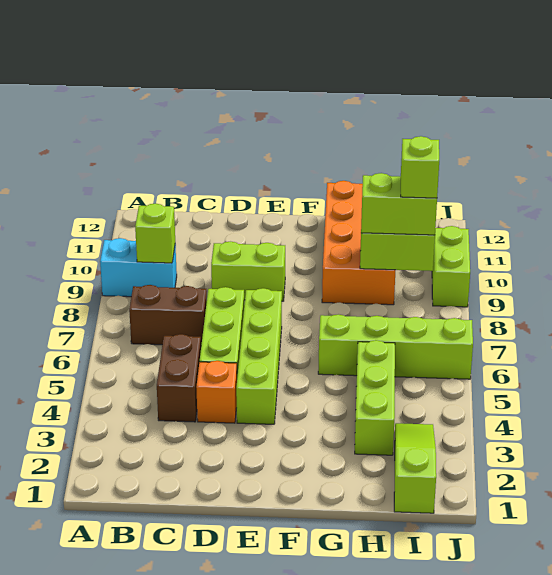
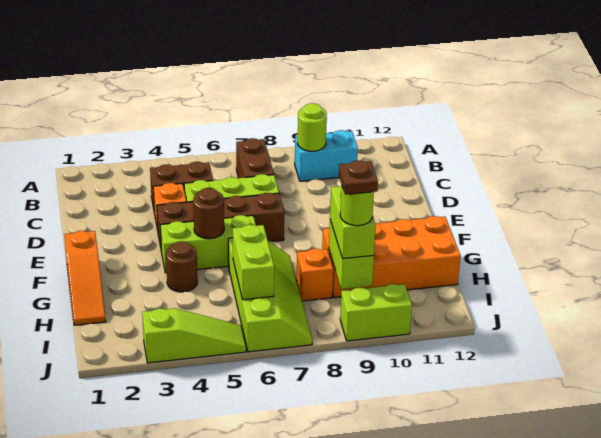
cyan 1x2 brick [100,238,177,297] -> cyan 1x2 brick turned to [295,130,358,181]
lime 1x1 brick [135,204,175,263] -> lime 1x1 round brick [298,103,327,151]
lime 1x2 brick [211,242,285,301] -> lime 1x2 brick moved to [233,225,274,300]
lime 1x4 brick [236,288,282,424] -> brown 1x4 brick [157,193,284,251]
none -> orange 1x3 slope [64,231,106,325]
none -> brown 1x1 round brick [193,188,224,239]
none -> brown 1x1 round brick [166,241,198,292]
lime 1x3 brick [355,340,395,455] -> lime 1x3 brick moved to [160,215,256,273]
none -> orange 1x1 brick [297,249,333,301]
lime 1x3 slope [394,423,436,513] -> lime 1x3 slope moved to [142,308,246,363]
lime 1x1 brick [401,136,439,198] -> lime 1x1 round brick [340,186,374,226]
none -> brown 1x1 plate [339,160,378,195]

